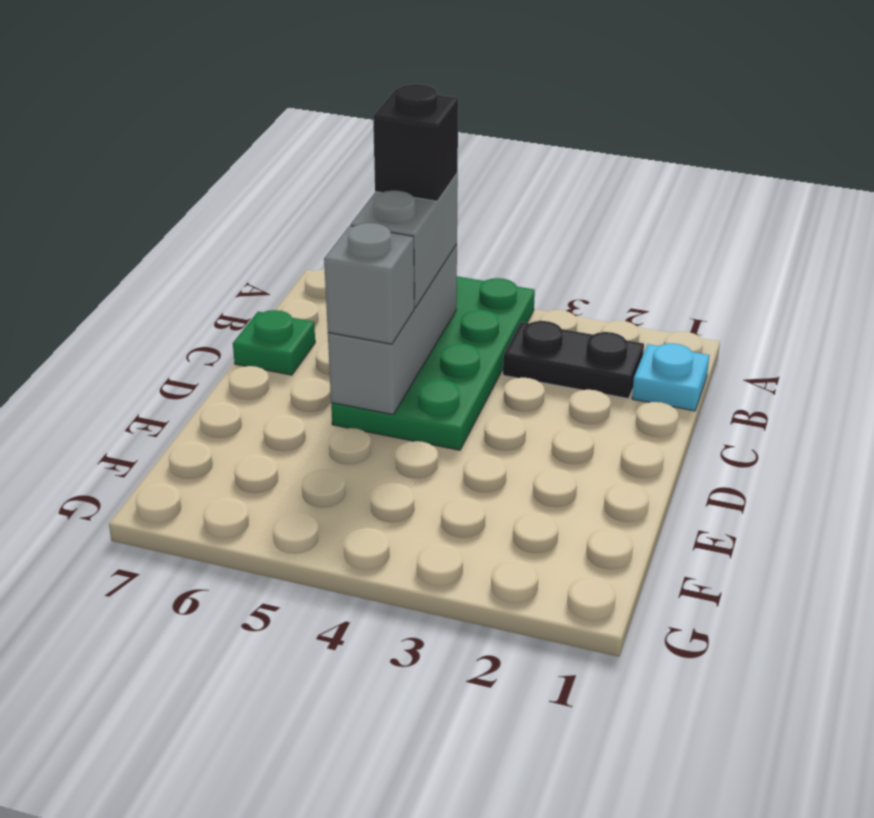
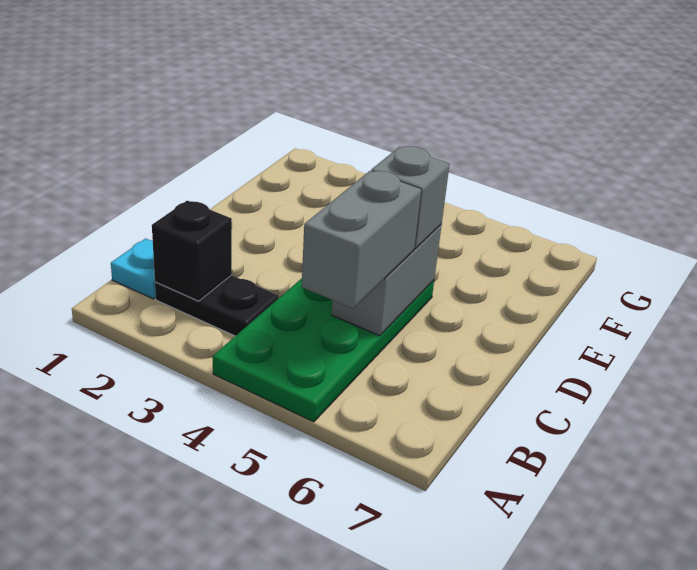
grey 1x3 brick [328,244,457,415] -> grey 1x2 brick [332,224,442,336]
black 1x1 brick [373,84,458,201] -> black 1x1 brick moved to [152,201,232,301]
green 1x1 plate [233,310,315,375] -> none

